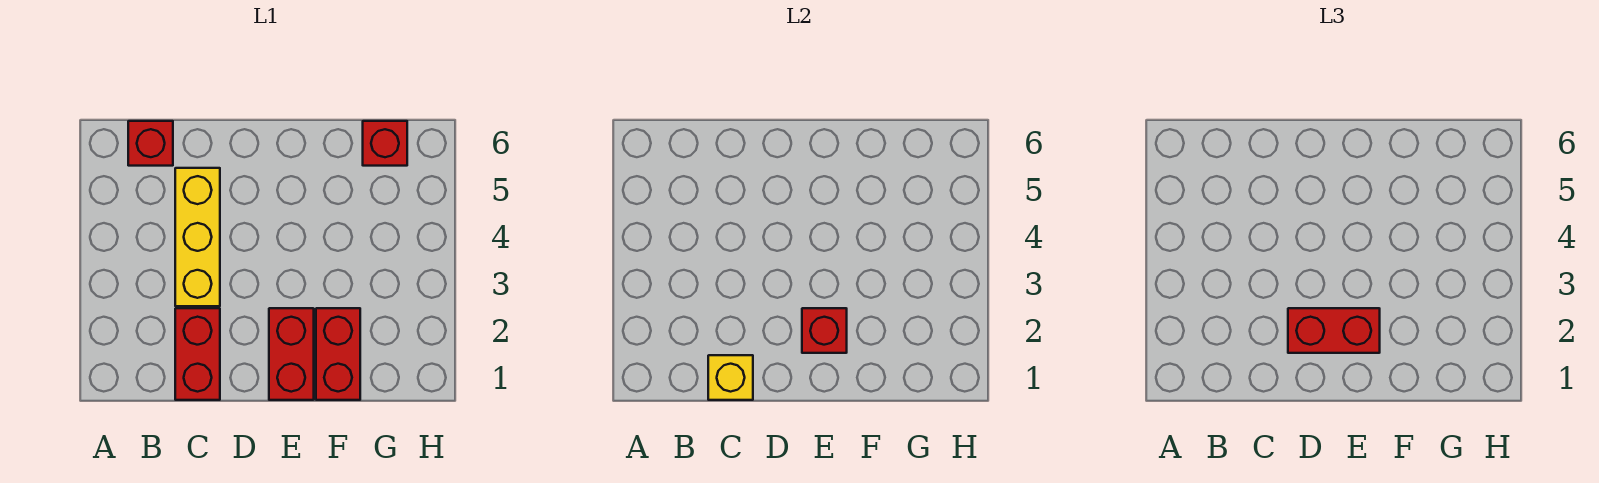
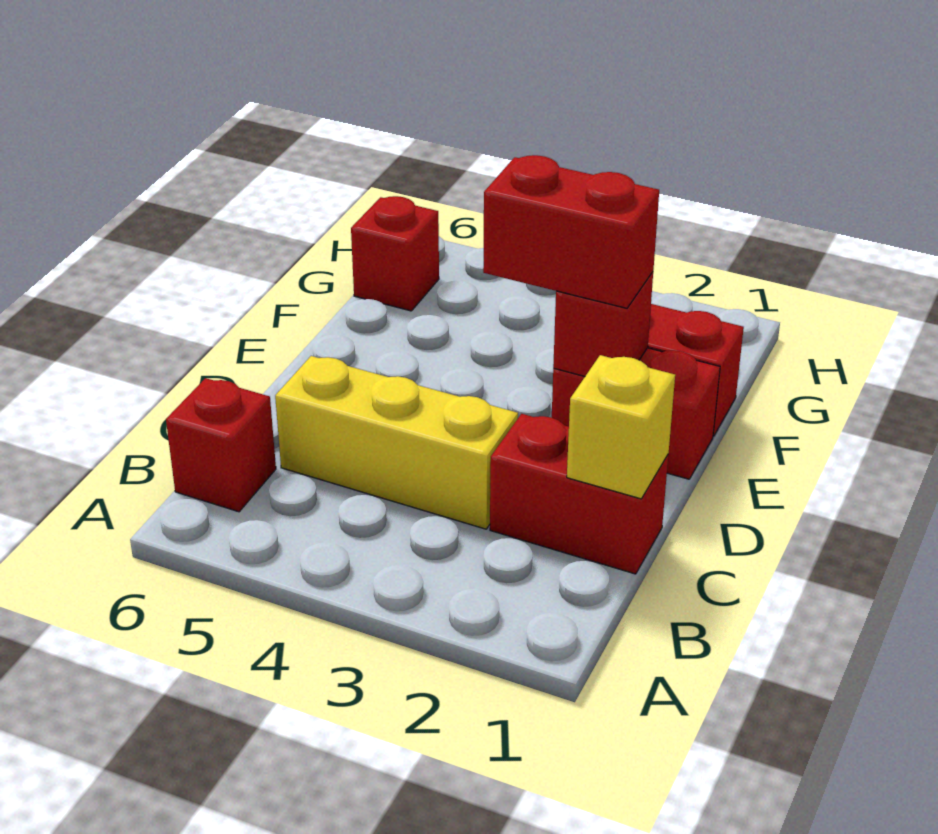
red 1x2 brick [1288,308,1380,353] -> red 1x2 brick turned to [483,155,659,308]

